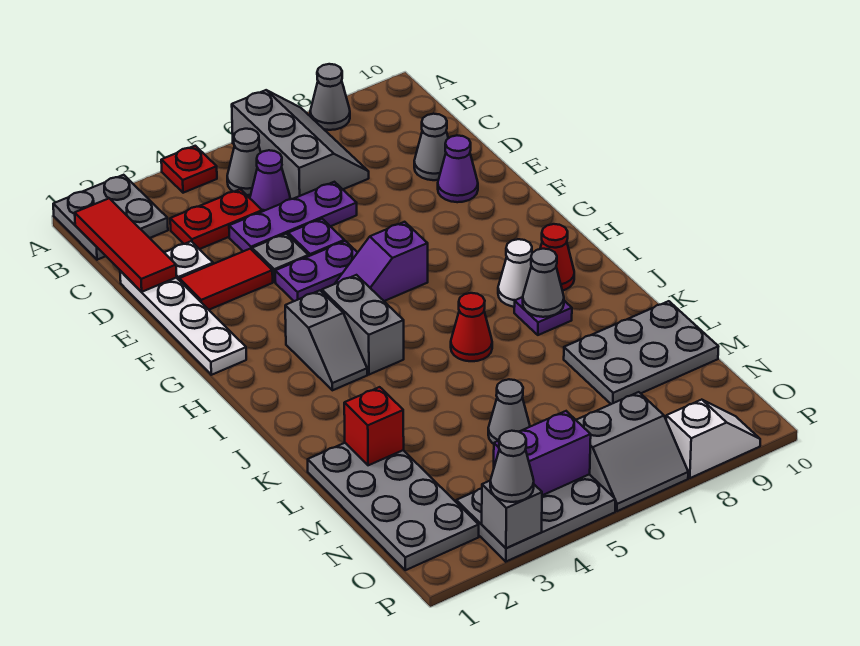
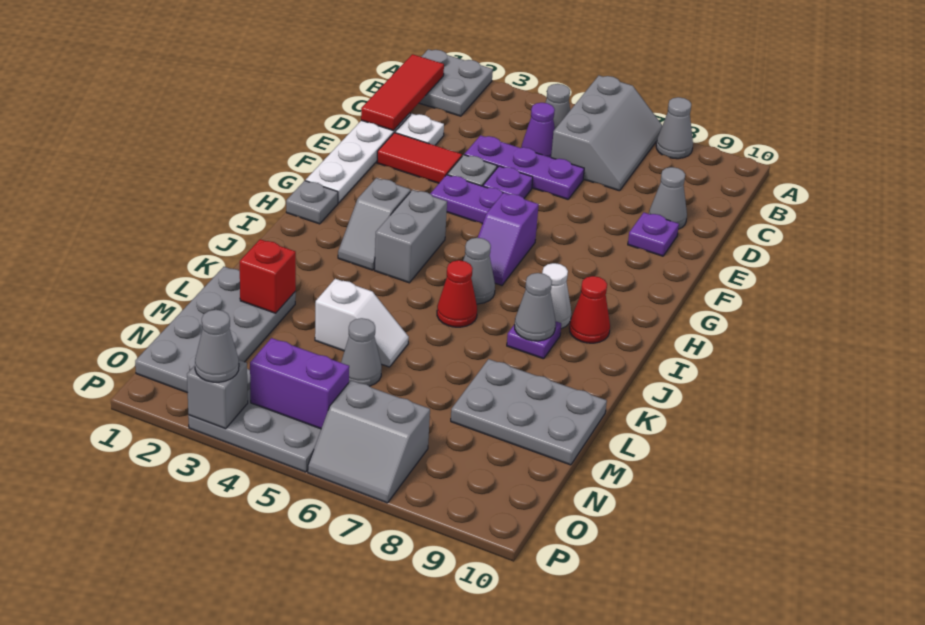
red 1x1 plate [161,146,217,193] -> none
red 1x2 plate [170,189,262,249] -> none
purple 1x1 cone [438,135,478,202] -> purple 1x1 plate [628,213,679,256]
purple 1x2 slope [335,222,428,301] -> purple 1x2 slope turned to [478,193,539,285]
none -> grey 1x1 plate [286,181,338,224]
none -> grey 1x1 cone [463,238,495,304]
white 1x2 slope [666,400,760,478] -> white 1x2 slope moved to [315,279,409,367]

